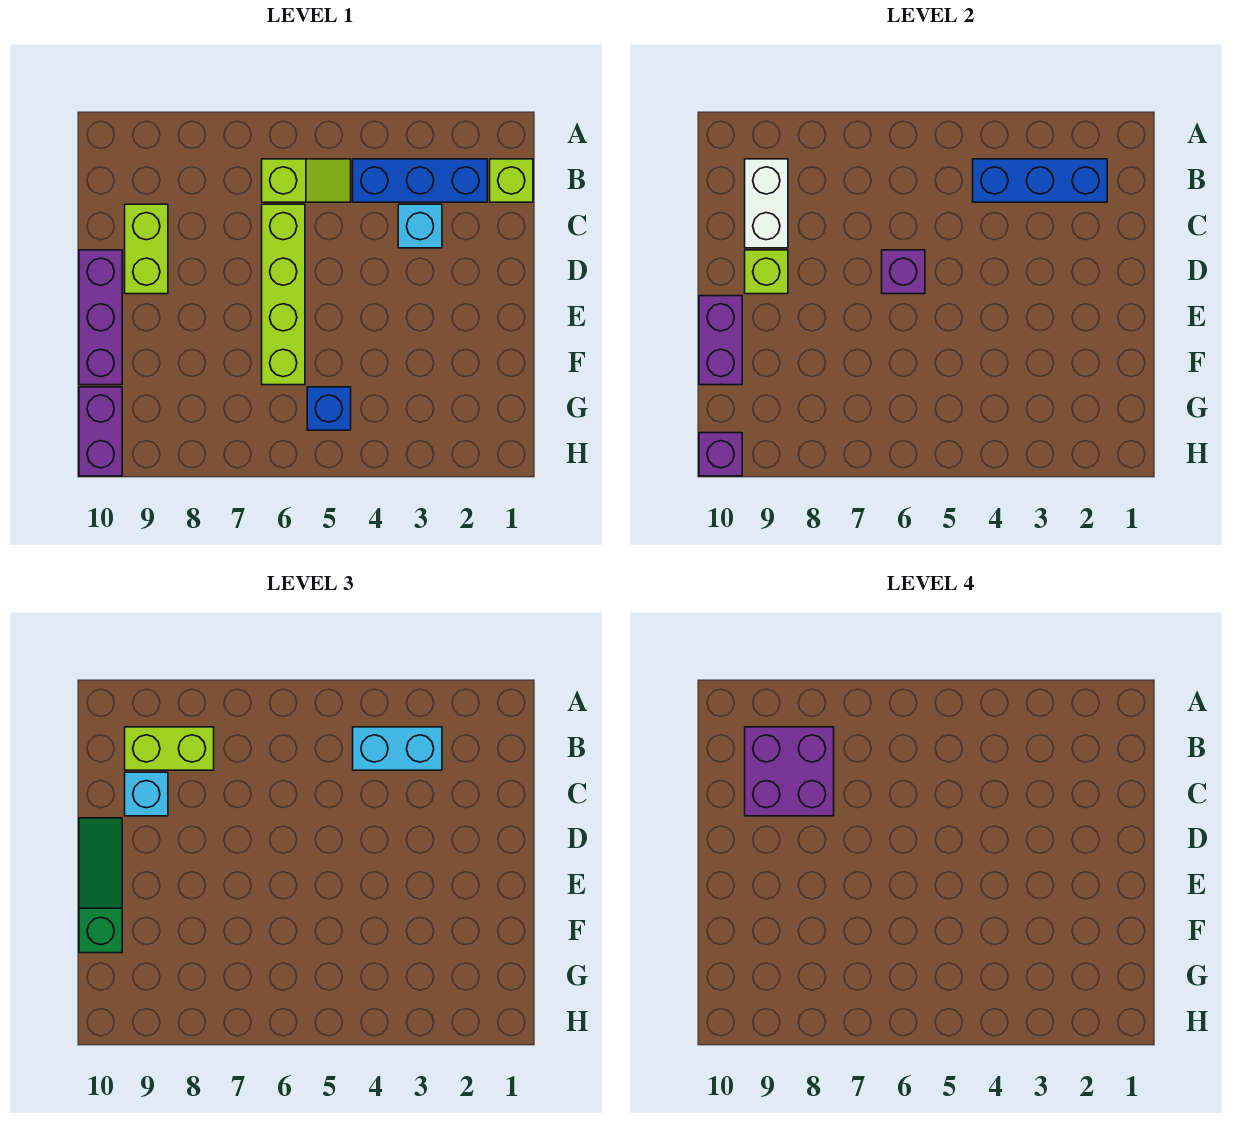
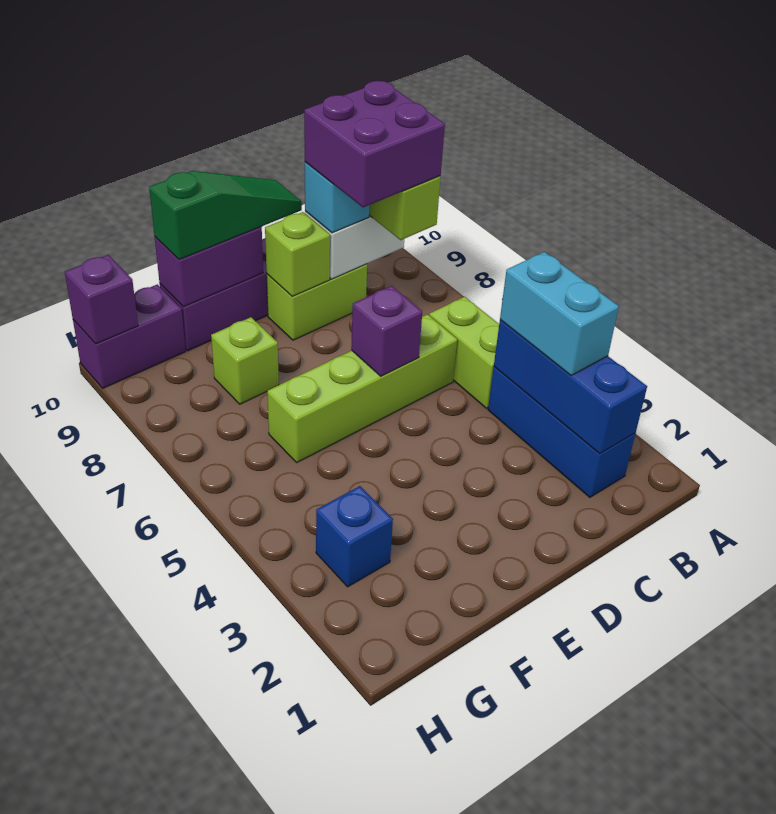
lime 1x1 brick [490,159,533,202] -> lime 1x1 brick moved to [211,317,279,404]
lime 1x2 slope [262,159,351,202] -> lime 1x2 brick [429,297,499,408]
cyan 1x1 brick [398,204,442,248] -> none
blue 1x1 brick [307,387,351,430] -> blue 1x1 brick moved to [316,486,393,587]

